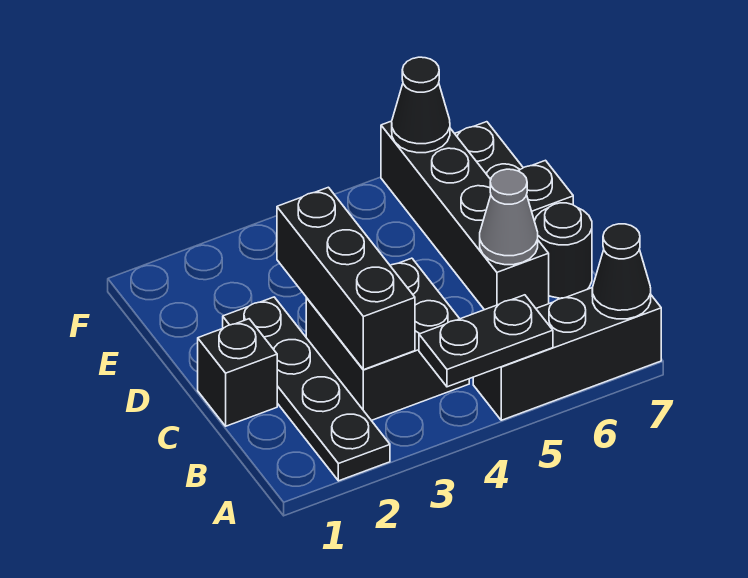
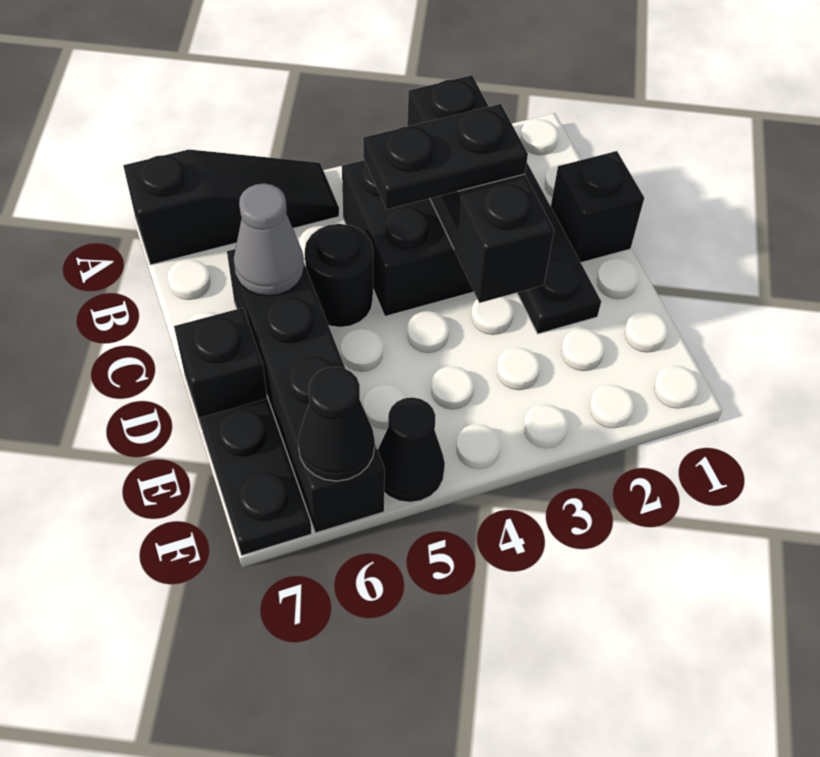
black 1x2 plate [419,295,553,387] -> black 1x2 plate moved to [363,104,528,209]
black 1x3 brick [473,288,661,420] -> black 1x3 slope [123,150,339,265]
black 1x1 cone [592,224,651,319] -> black 1x1 cone moved to [378,397,445,502]
black 1x1 round brick [535,203,592,298] -> black 1x1 round brick moved to [305,224,373,327]

